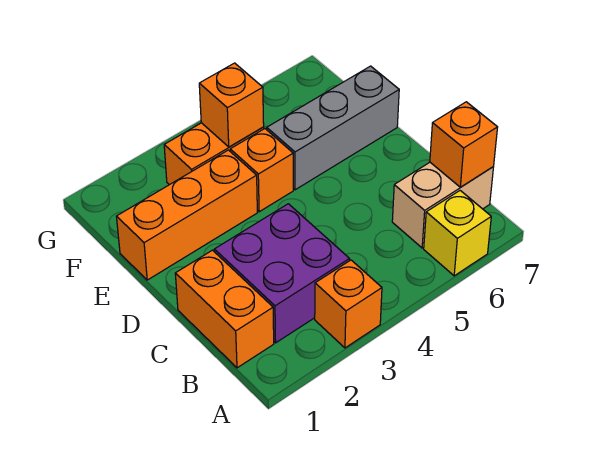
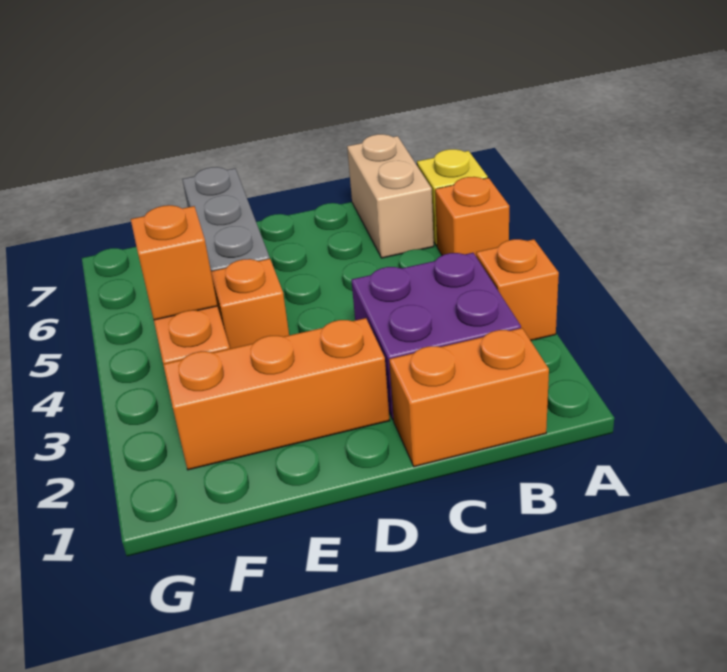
orange 1x1 brick [430,102,498,187] -> orange 1x1 brick moved to [435,177,509,256]
orange 1x3 brick [116,150,257,280] -> orange 1x3 brick turned to [163,318,390,470]

